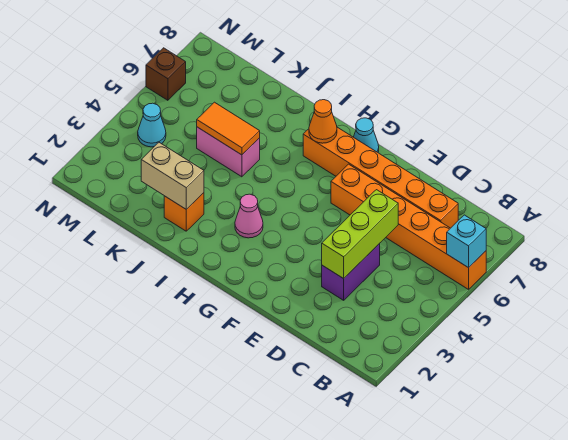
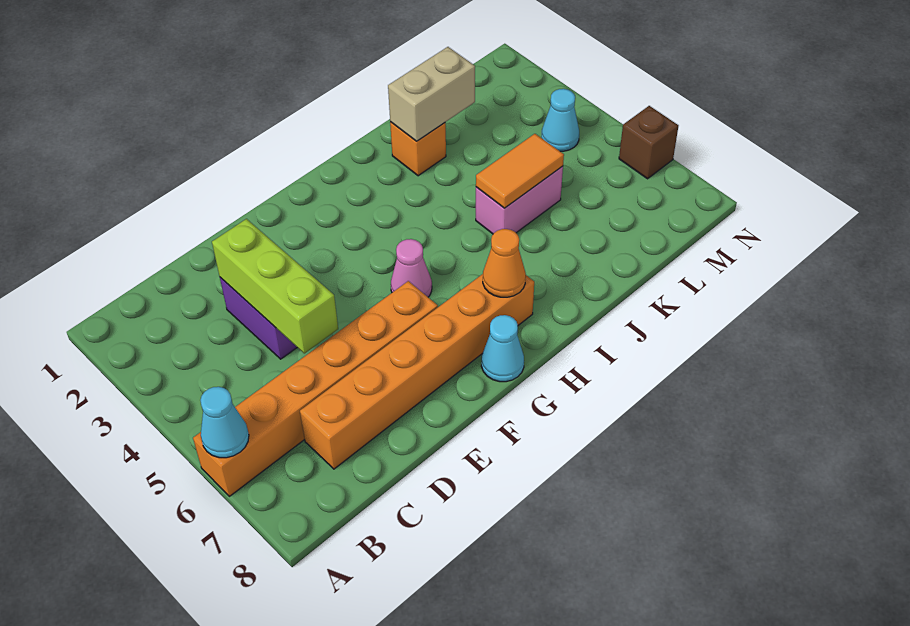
cyan 1x1 brick [447,215,486,268] -> cyan 1x1 cone [200,387,249,458]
pink 1x1 cone [235,194,263,238] -> pink 1x1 cone moved to [391,239,432,297]

